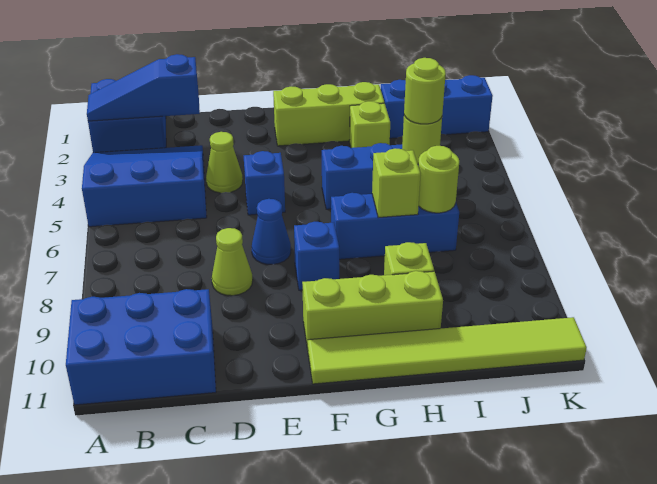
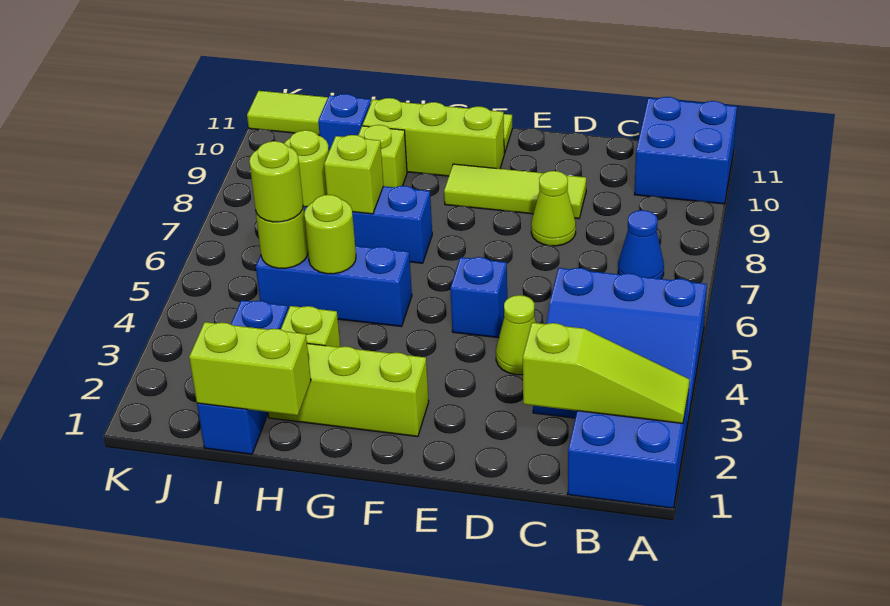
blue 1x3 slope [87,54,200,121] -> lime 1x3 slope [523,323,690,424]
blue 2x3 brick [66,289,216,405] -> blue 2x2 brick [634,97,737,204]
none -> lime 1x3 tile [444,164,586,219]
blue 1x1 cone [252,199,291,264] -> blue 1x1 cone moved to [618,210,664,279]
blue 1x1 brick [294,222,339,290] -> blue 1x1 brick moved to [318,94,371,151]
none -> lime 1x2 brick [189,322,311,416]
none -> lime 1x1 round brick [304,195,356,274]
blue 1x3 brick [381,75,493,138] -> blue 1x3 brick turned to [197,300,288,454]

